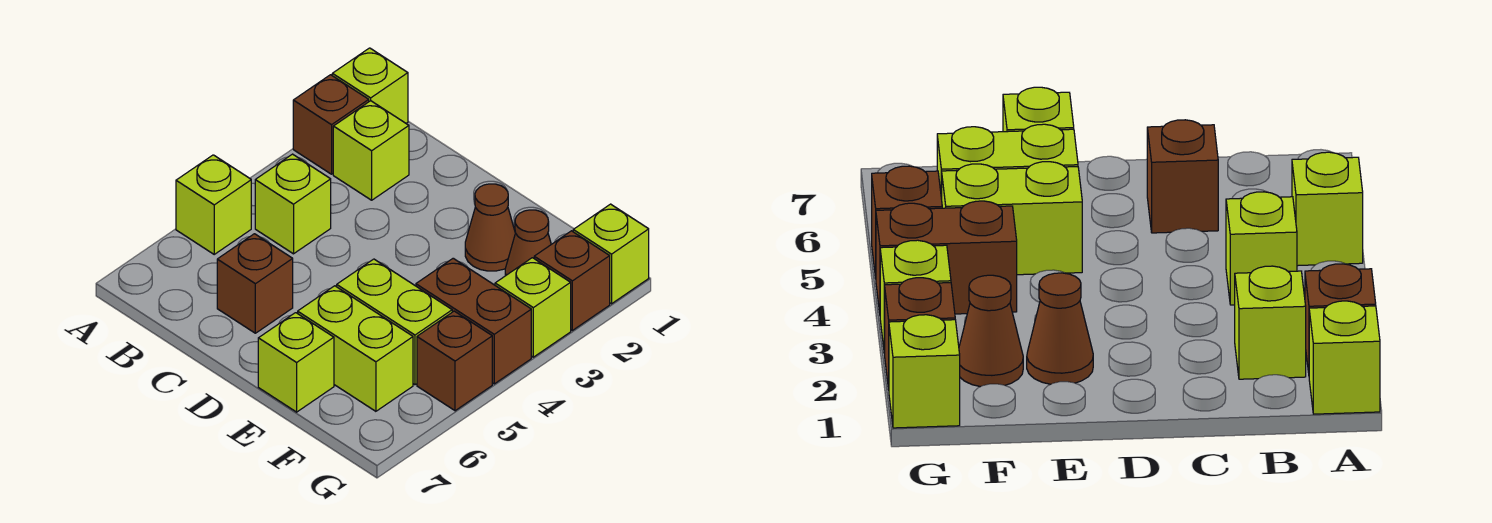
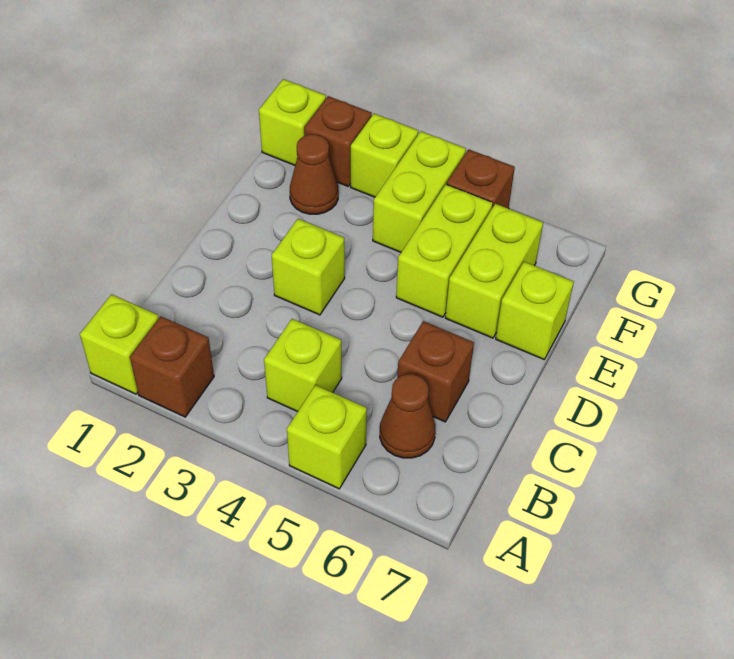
lime 1x1 brick [333,101,409,200] -> lime 1x1 brick moved to [272,219,345,315]
brown 1x1 cone [465,184,515,271] -> brown 1x1 cone moved to [380,374,435,458]
brown 1x2 brick [416,258,531,384] -> lime 1x2 brick [373,131,466,252]

